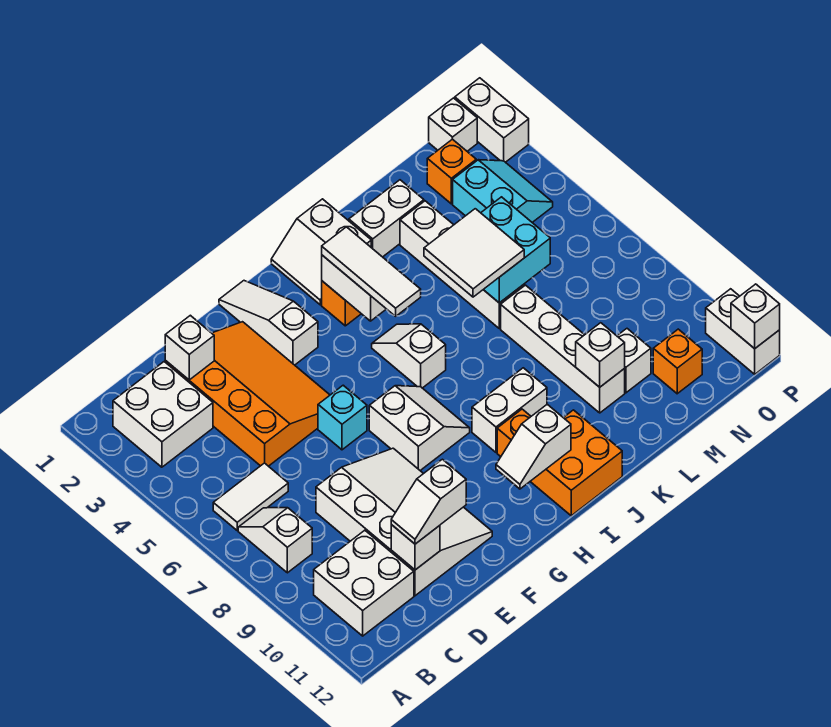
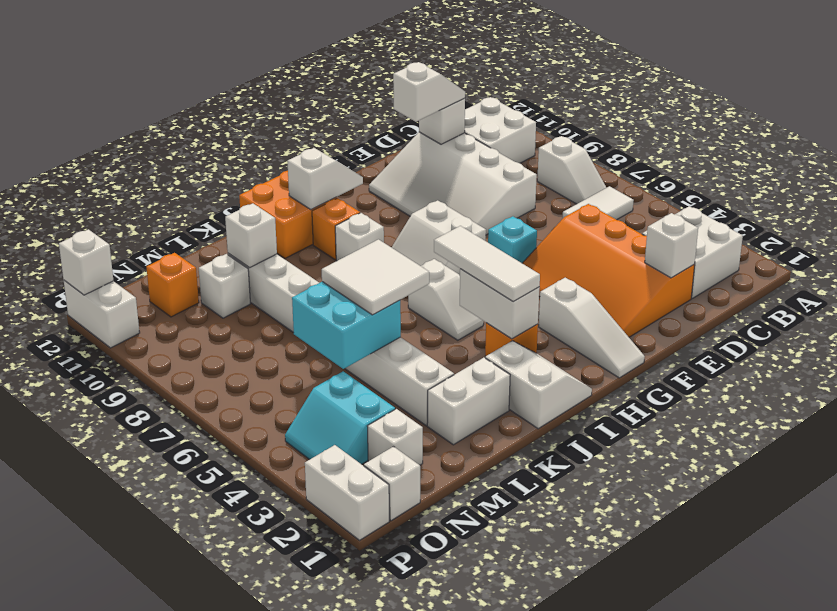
white 1x2 brick [472,368,547,452] -> white 1x1 brick [335,213,384,261]
orange 1x1 brick [427,139,476,204] -> white 1x1 brick [367,409,423,465]

